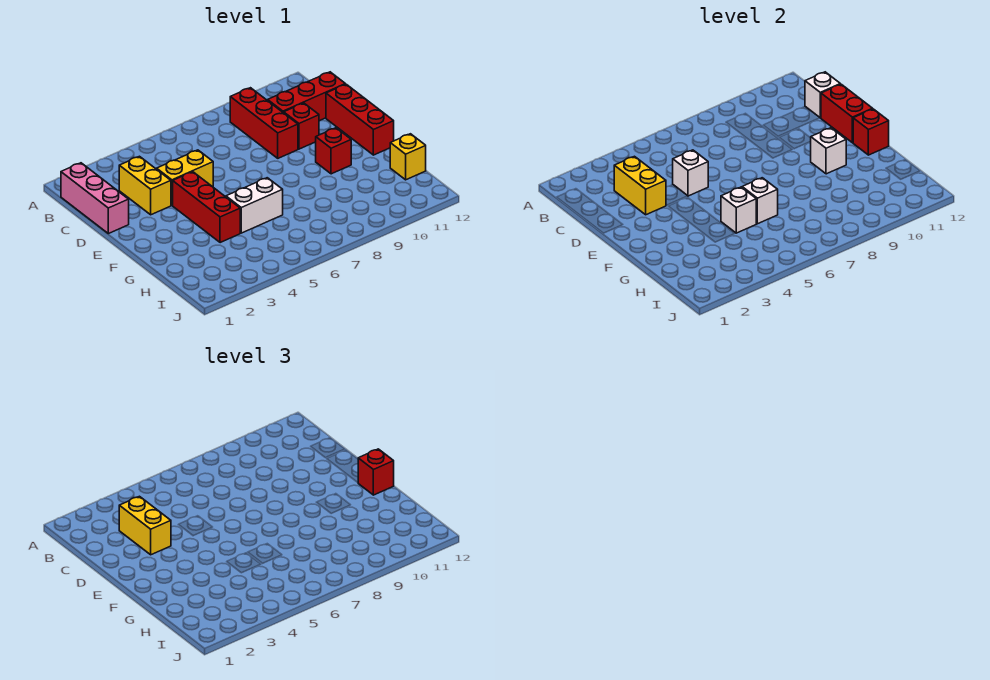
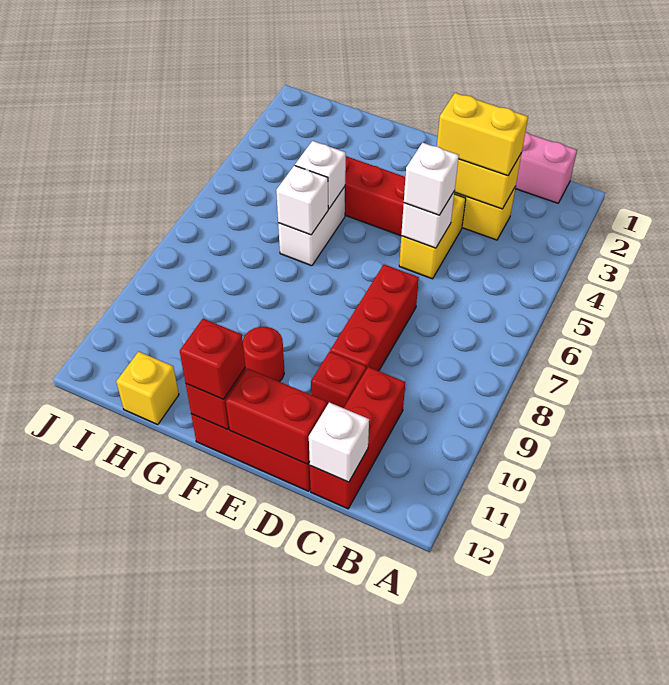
red 1x3 brick [230,88,298,158] -> red 1x3 brick turned to [330,264,419,371]
red 1x1 brick [316,128,351,174] -> red 1x1 round brick [243,327,284,382]
white 1x1 brick [810,128,846,174] -> white 1x1 brick moved to [404,143,459,215]

